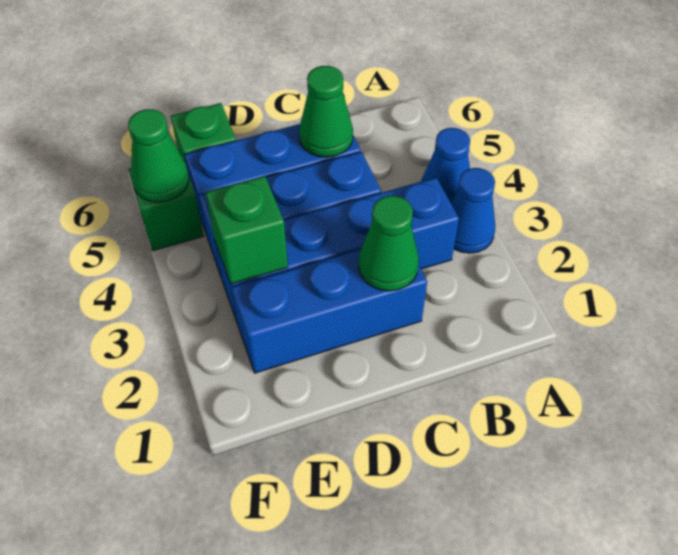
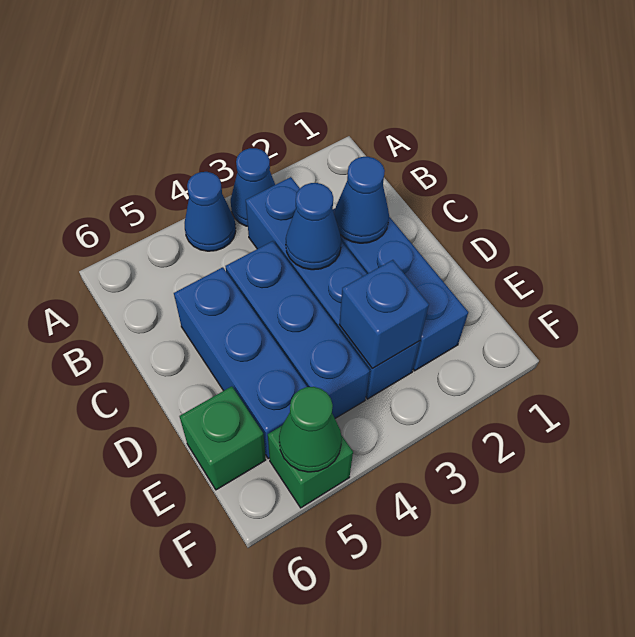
green 1x1 cone [359,196,419,291] -> blue 1x1 cone [334,157,389,243]
none -> blue 1x1 cone [286,183,341,270]
green 1x1 cone [299,66,353,157] -> none
green 1x1 brick [206,176,288,284] -> blue 1x1 brick [339,260,429,369]

